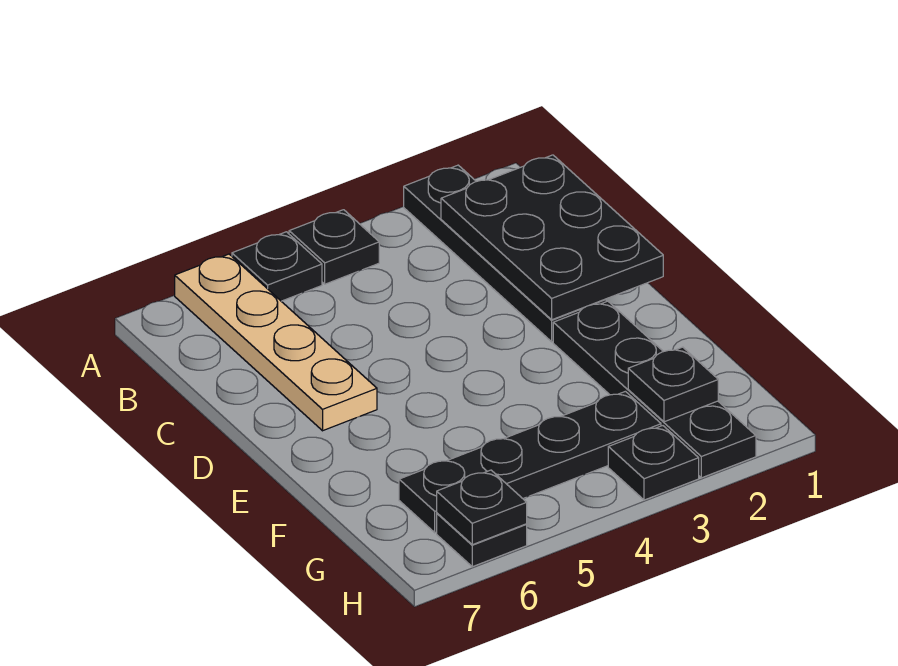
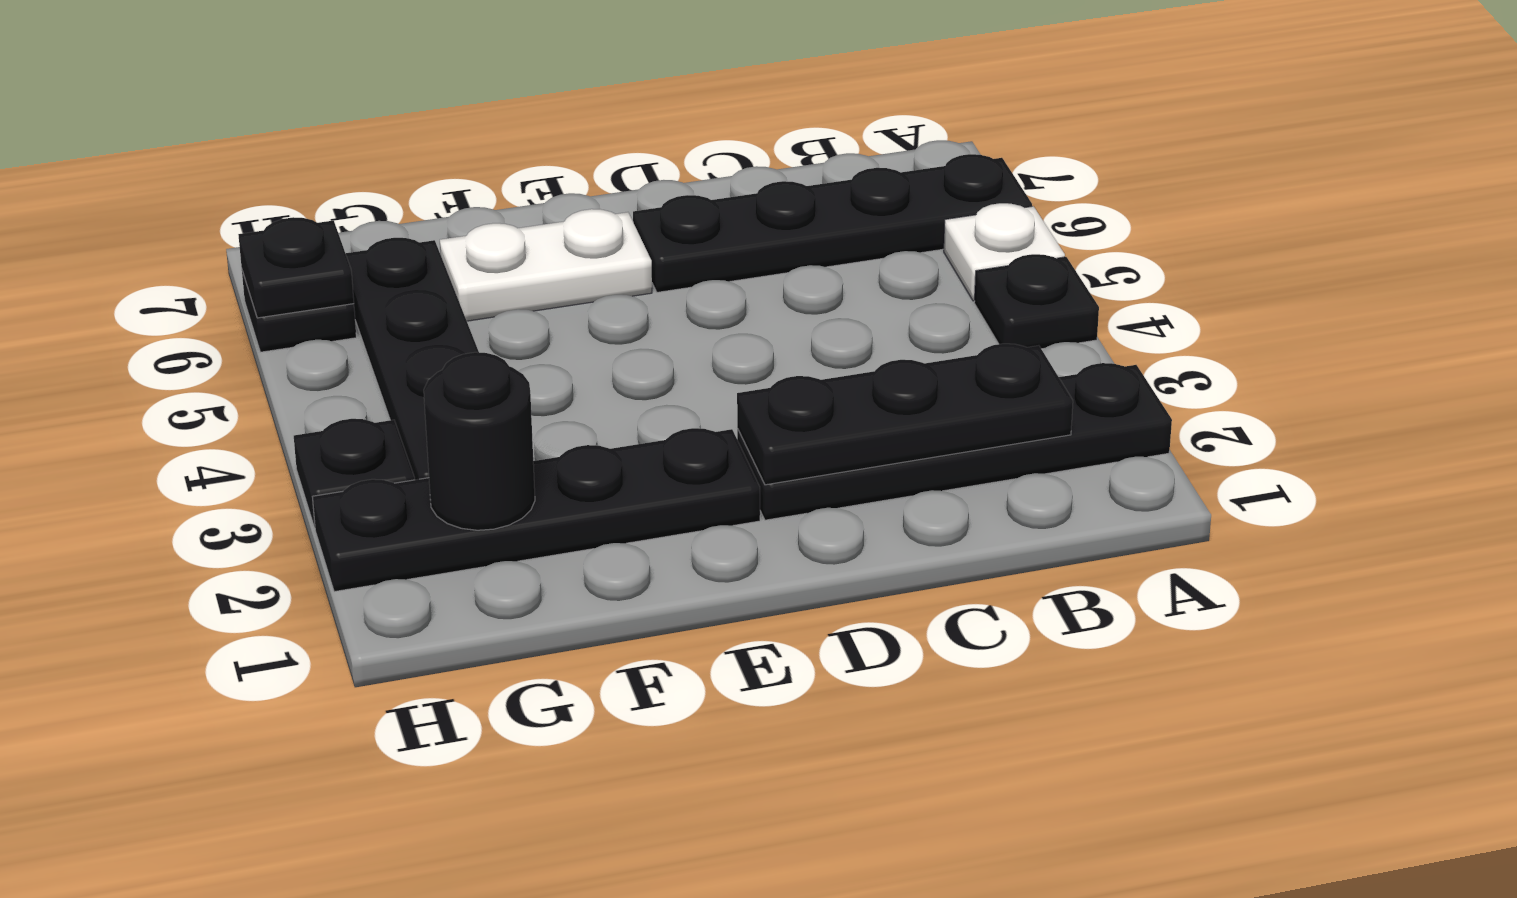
black 1x1 plate [232,232,322,301] -> white 1x1 plate [944,203,1065,301]
tan 1x4 plate [175,254,377,431] -> black 1x4 plate [633,154,1032,292]
black 2x3 plate [441,155,663,320] -> black 1x3 plate [737,344,1073,485]
none -> white 1x2 plate [440,209,652,321]
black 1x1 plate [628,347,718,422] -> black 1x1 round brick [424,352,535,530]

